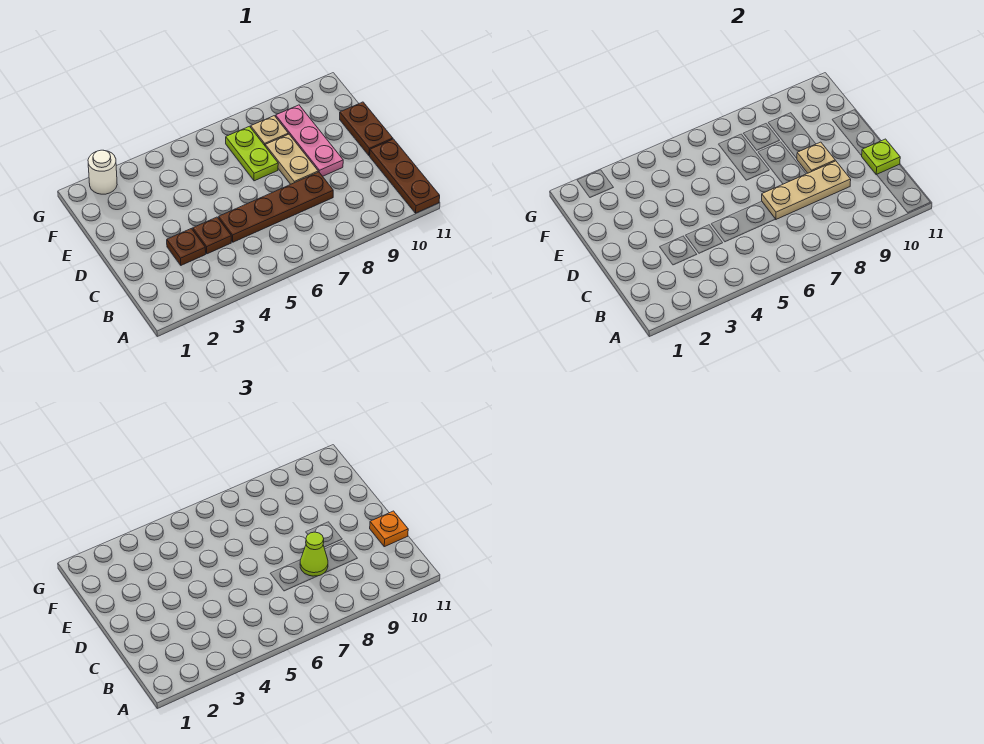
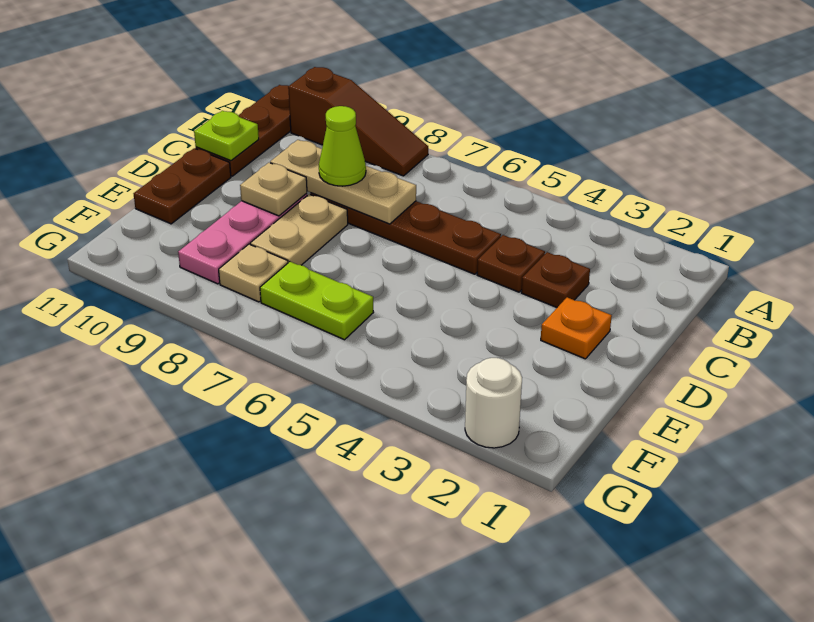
none -> brown 1x3 slope [288,67,428,176]
orange 1x1 plate [370,511,408,547] -> orange 1x1 plate moved to [541,297,612,359]
lime 1x2 plate [226,126,278,181] -> lime 1x2 plate turned to [260,262,374,340]

